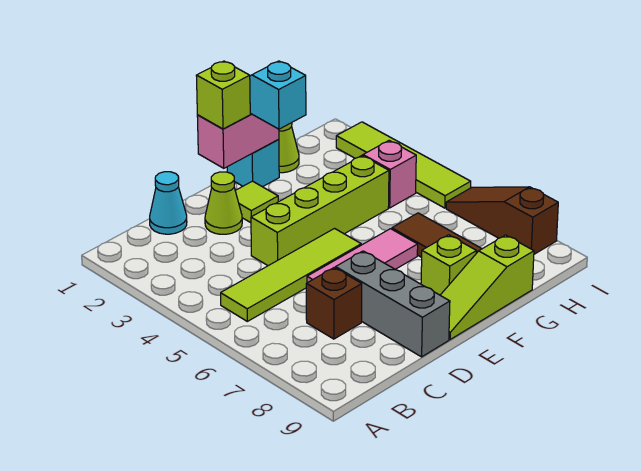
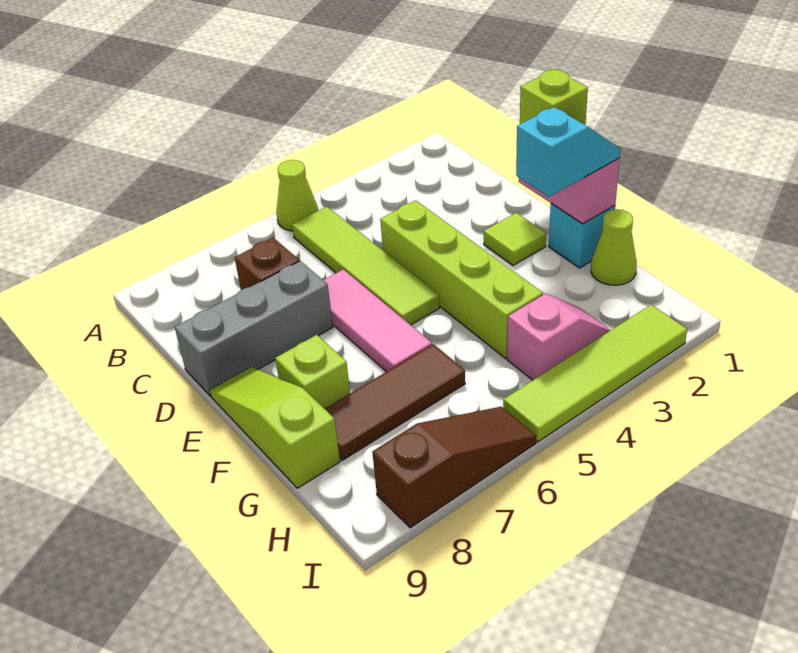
cyan 1x1 cone [150,172,187,234] -> none
lime 1x1 cone [205,172,242,234] -> lime 1x1 cone moved to [276,160,318,231]

